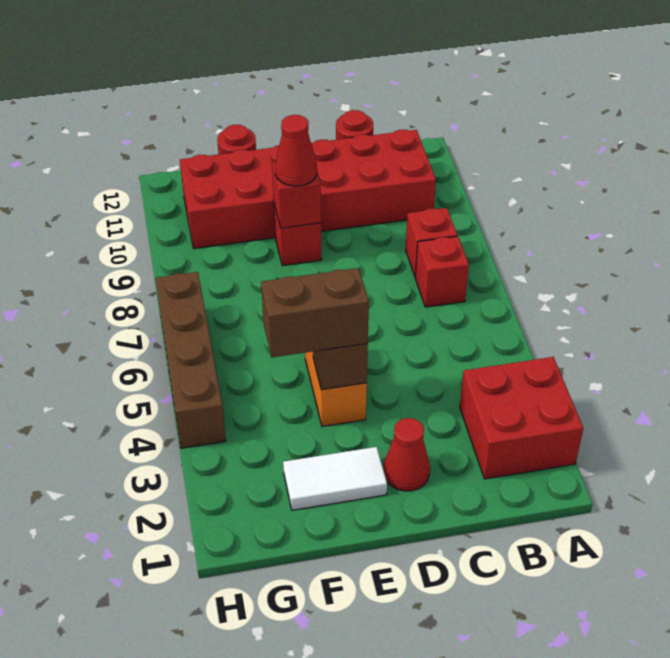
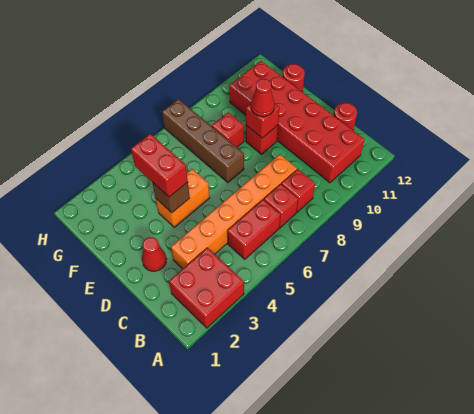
none -> red 1x2 brick [227,200,281,259]
none -> orange 1x6 brick [171,154,297,269]
white 1x2 tile [283,447,387,510] -> none
brown 1x2 brick [261,268,369,358] -> red 1x2 brick [131,134,188,197]
none -> red 1x1 brick [212,112,244,147]
brown 1x4 brick [156,272,226,448] -> brown 1x4 brick turned to [162,99,244,182]

